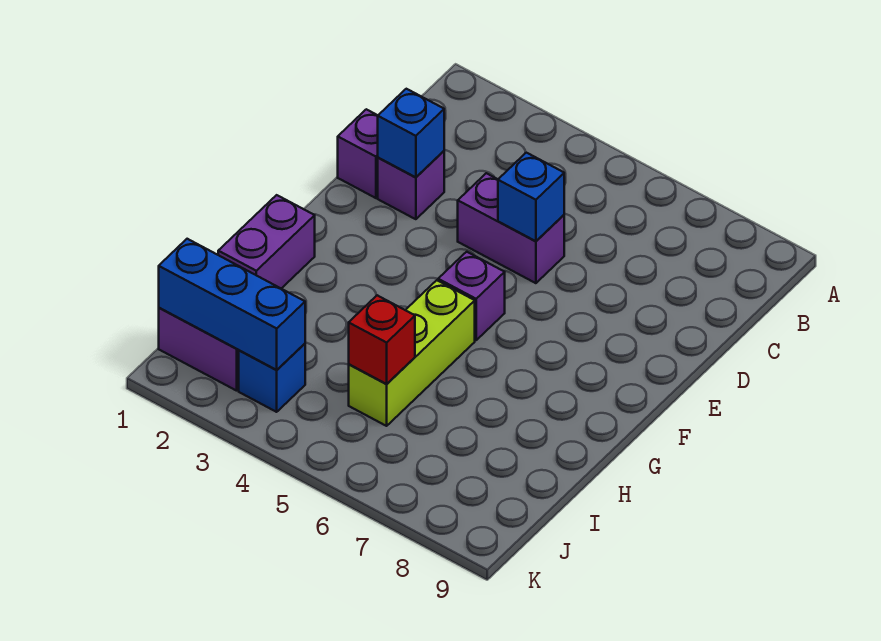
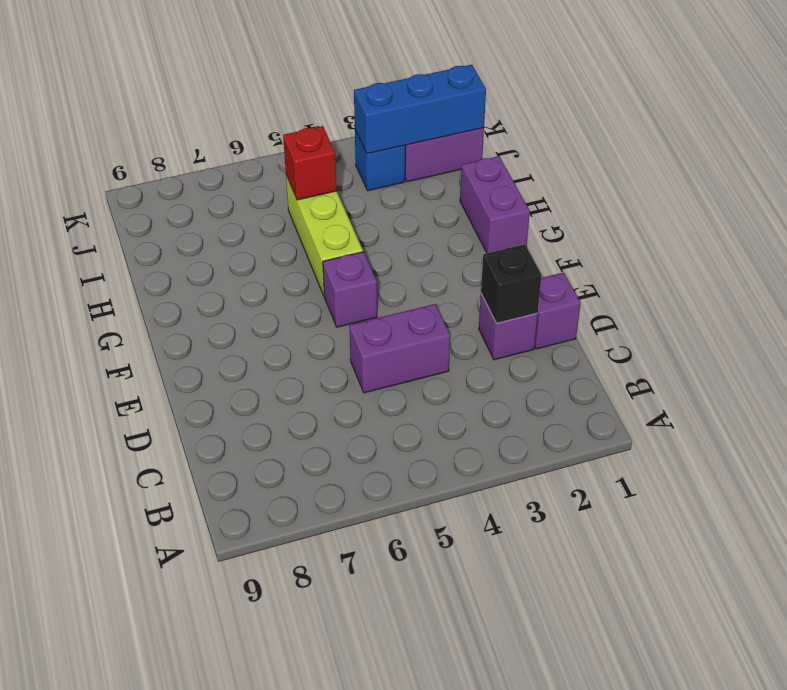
blue 1x1 brick [378,89,444,177] -> black 1x1 brick [481,244,542,323]
blue 1x1 brick [498,153,564,241] -> none

